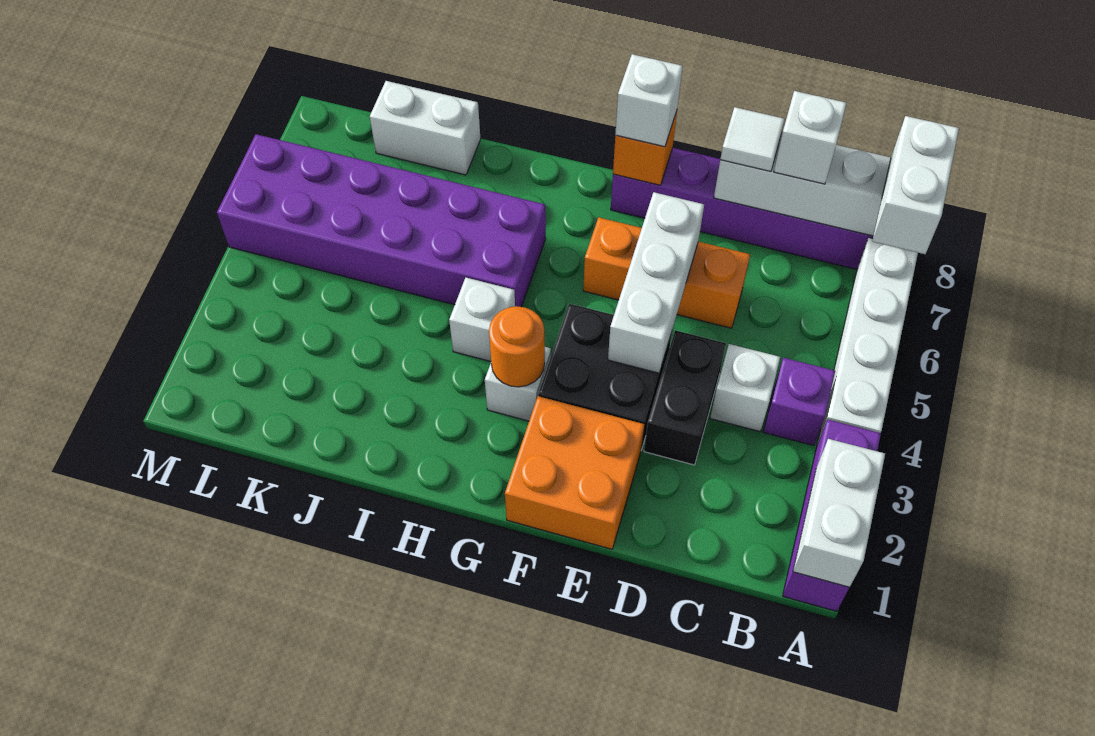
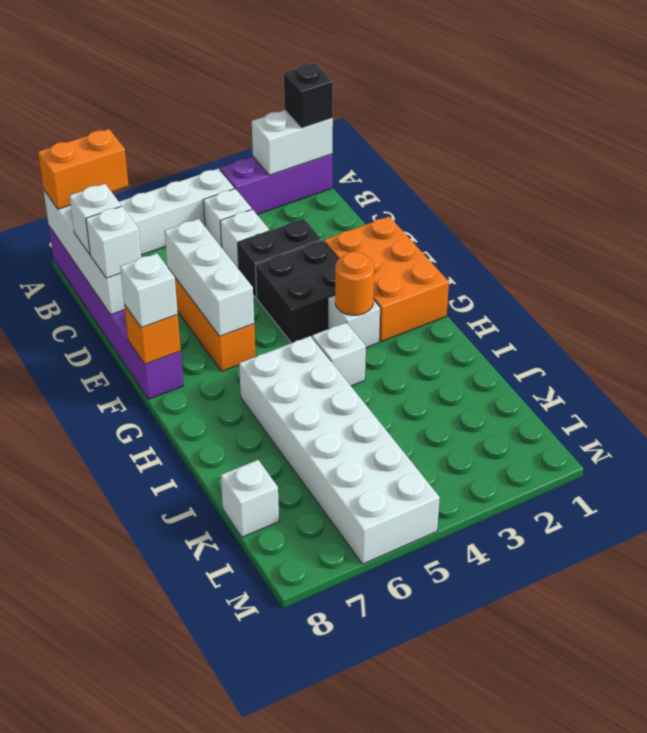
none -> black 1x1 brick [284,63,333,128]
white 1x2 brick [872,116,959,254] -> orange 1x2 brick [38,129,128,209]
purple 1x1 brick [763,358,835,446] -> white 1x1 brick [203,189,252,248]
white 1x1 tile [720,107,785,171] -> white 1x1 brick [86,206,141,278]
orange 2x2 brick [505,396,644,549] -> orange 2x3 brick [324,217,449,342]
white 1x3 brick [608,192,704,373] -> white 1x3 brick turned to [164,219,254,336]
purple 2x6 brick [217,134,546,307] -> white 2x6 brick [239,336,440,564]
white 1x2 brick [370,81,481,175] -> white 1x1 brick [221,460,279,537]

